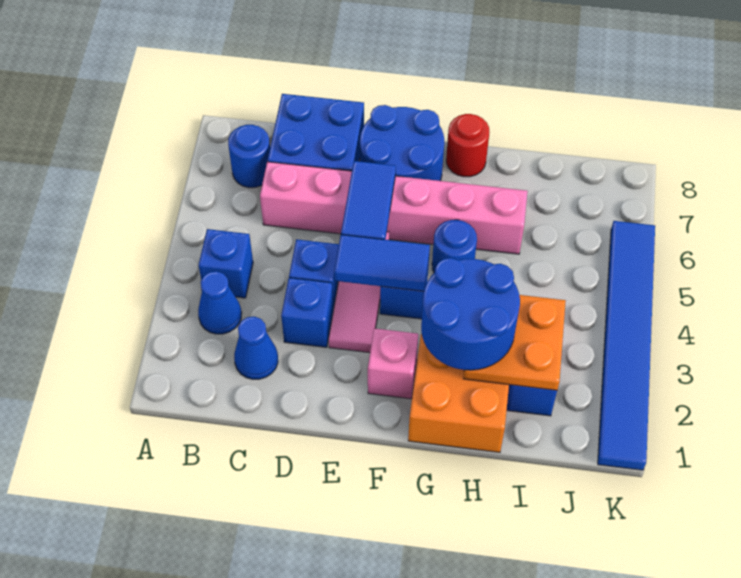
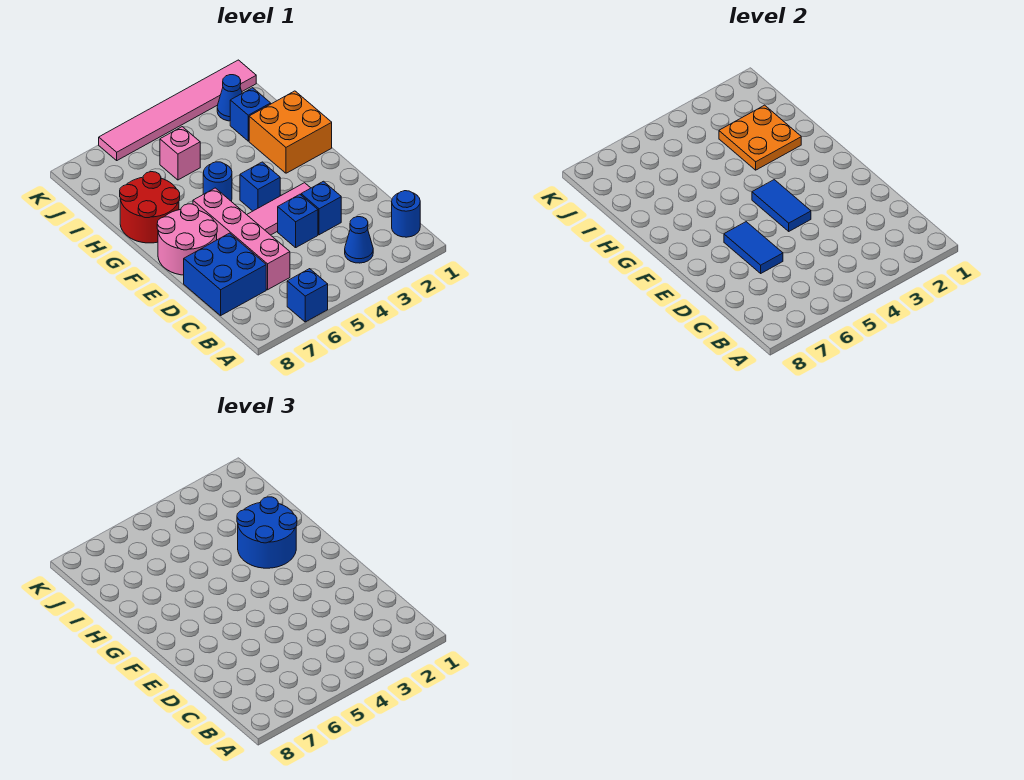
blue 1x1 brick [199,229,253,298] -> blue 1x1 brick moved to [287,269,328,322]
blue 1x1 round brick [228,125,270,188] -> blue 1x1 round brick moved to [392,191,420,237]
blue 1x1 cone [234,317,278,379] -> blue 1x1 cone moved to [217,75,242,121]
pink 1x6 brick [260,162,528,254] -> pink 1x4 brick [193,188,290,290]
blue 1x2 tile [341,161,396,240] -> blue 1x2 tile turned to [724,222,783,273]
blue 2x2 round brick [360,105,444,181] -> pink 2x2 round brick [157,204,217,275]
pink 1x1 brick [368,328,418,399] -> pink 1x1 brick moved to [160,127,200,180]
red 1x1 round brick [446,114,489,177] -> red 2x2 round brick [120,172,180,243]
blue 1x6 tile [598,221,655,470] -> pink 1x6 tile [99,60,256,160]

